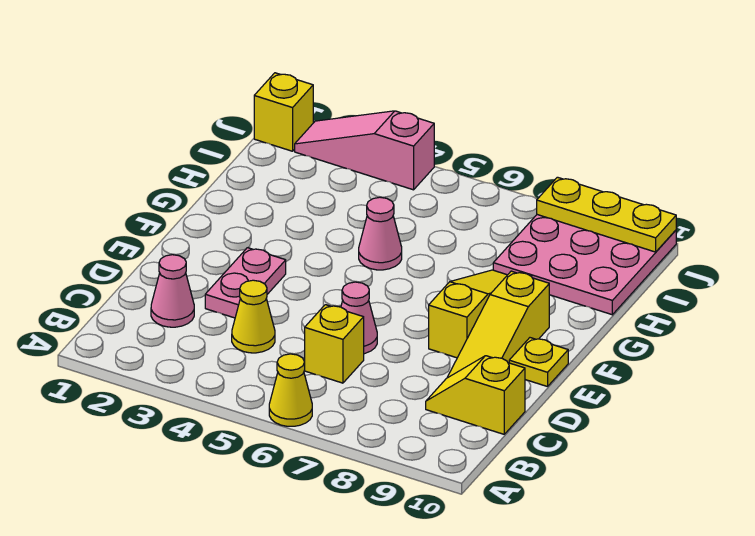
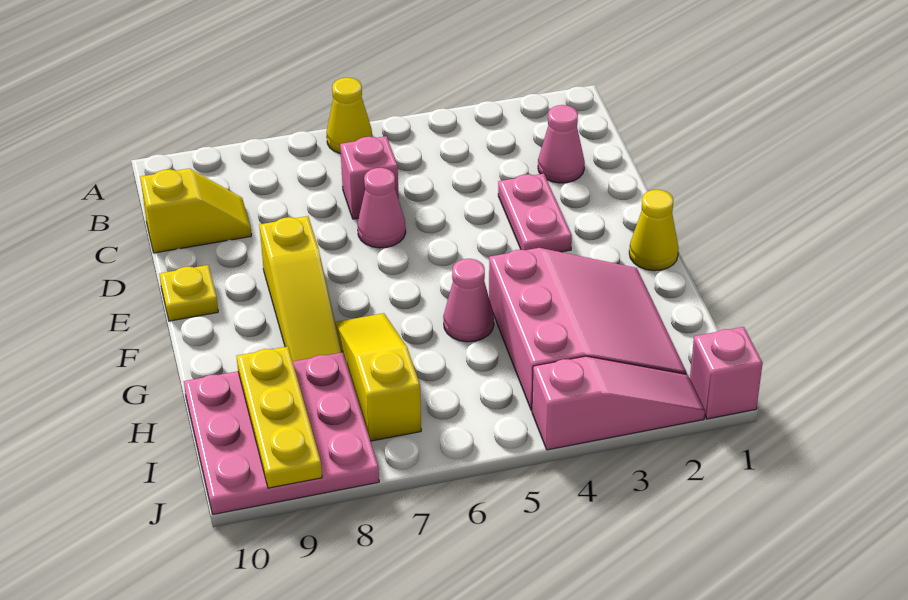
yellow 1x1 cone [232,280,275,353] -> yellow 1x1 cone moved to [629,190,679,271]
yellow 1x1 brick [305,305,364,383] -> pink 1x1 brick [340,136,399,219]
yellow 1x3 slope [447,271,549,378] -> yellow 1x3 slope moved to [335,313,421,441]
none -> pink 3x3 slope [489,248,687,411]
yellow 1x1 brick [254,73,313,151] -> pink 1x1 brick [690,327,763,419]
yellow 1x3 plate [537,177,676,252] -> yellow 1x3 plate turned to [237,346,322,488]

